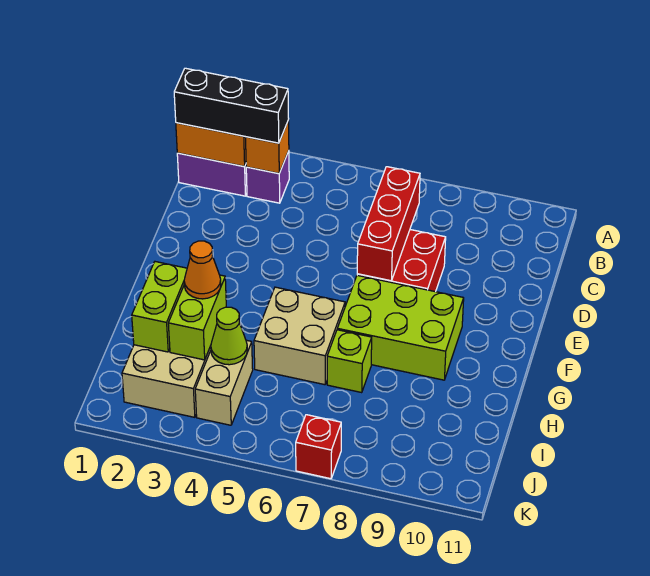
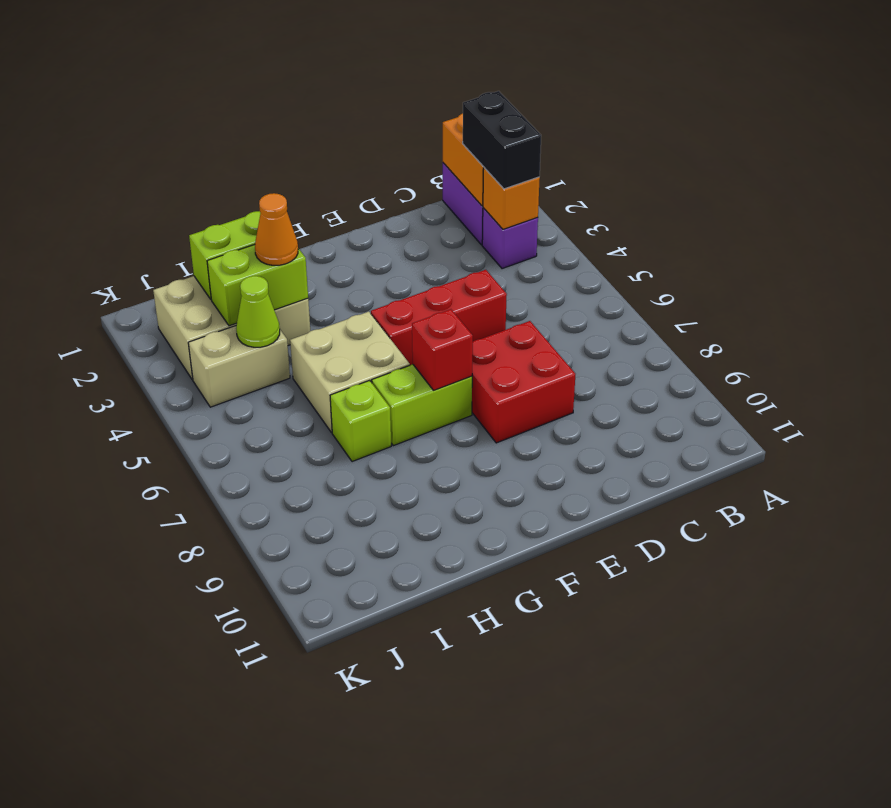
black 1x3 brick [174,68,289,143] -> black 1x2 brick [463,91,541,189]
red 1x3 brick [357,167,420,281] -> red 1x3 brick moved to [371,270,507,365]
lime 2x3 brick [337,275,464,380] -> lime 1x2 brick [372,364,472,446]
red 1x1 brick [296,415,341,479] -> red 1x1 brick moved to [412,309,473,390]

